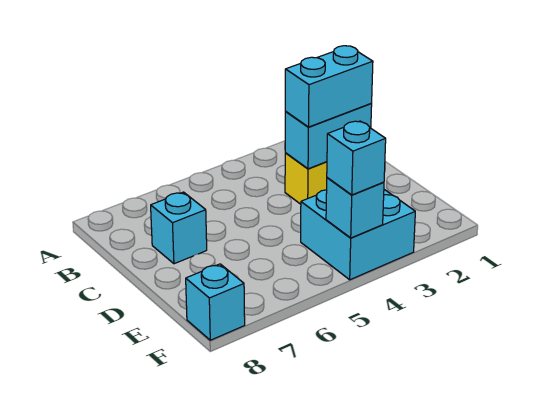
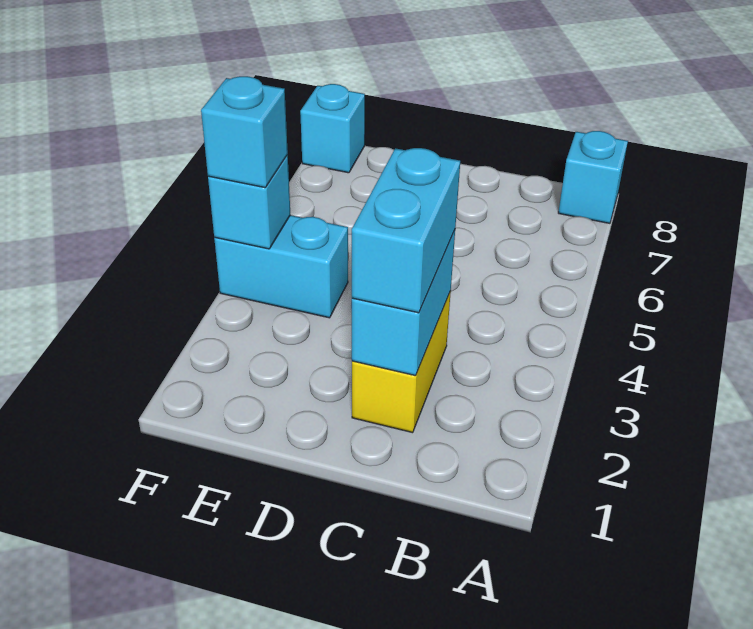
cyan 1x1 brick [151,192,207,264] -> cyan 1x1 brick moved to [558,131,628,223]
cyan 2x2 brick [301,190,415,280] -> cyan 1x2 brick [214,215,348,318]

